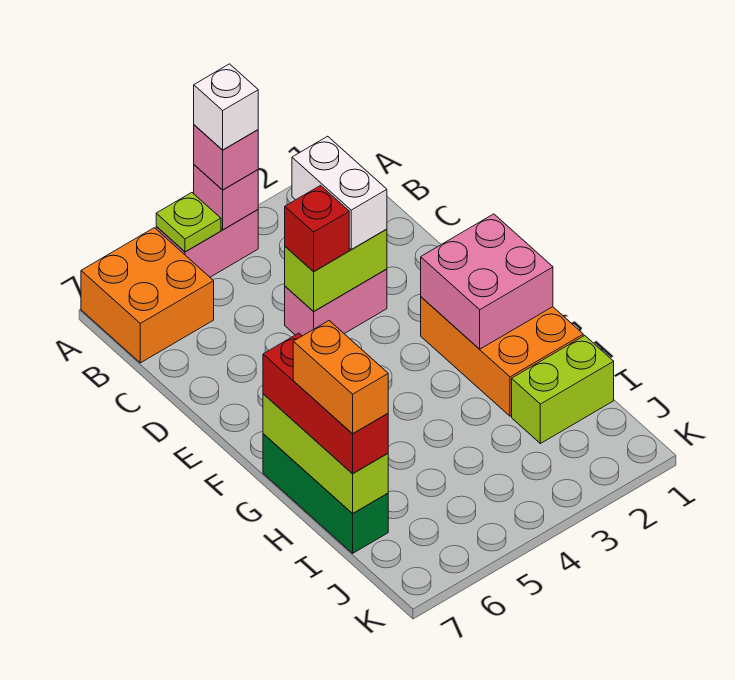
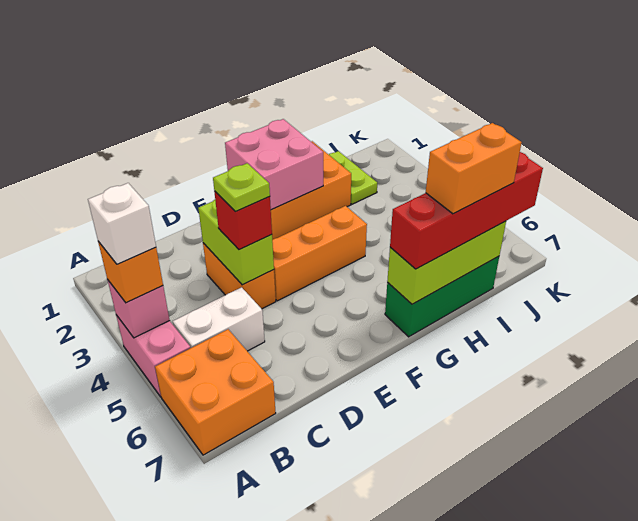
pink 1x1 brick [194,125,258,190] -> orange 1x1 brick [98,241,163,303]
lime 1x1 plate [156,193,221,252] -> lime 1x1 plate moved to [213,163,270,211]
white 1x2 brick [292,136,387,250] -> white 1x2 brick moved to [173,287,265,351]
pink 1x2 brick [285,269,387,336] -> orange 1x2 brick [203,243,276,309]
none -> orange 1x3 brick [272,206,367,301]
red 1x3 brick [263,333,388,474] -> red 1x4 brick [390,152,543,269]
lime 1x2 brick [512,336,614,443] -> lime 1x2 plate [328,151,377,204]

